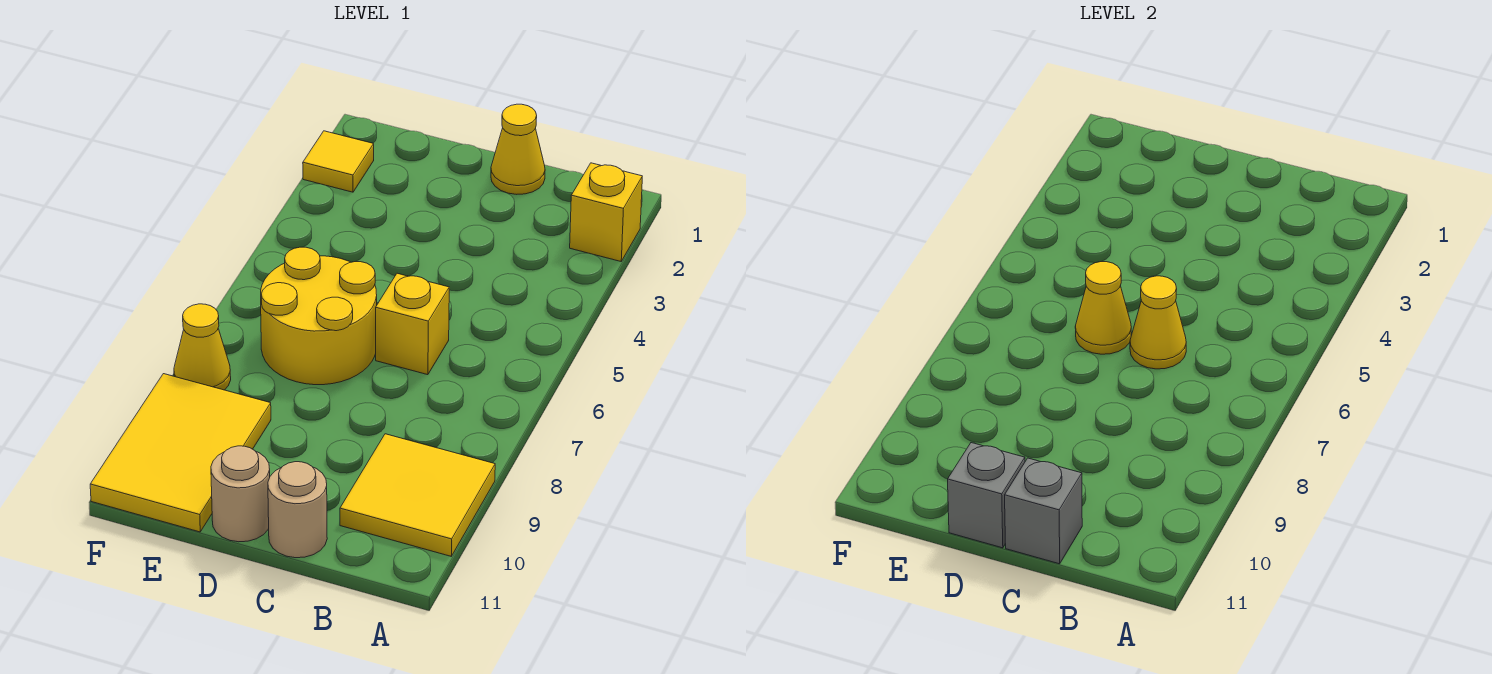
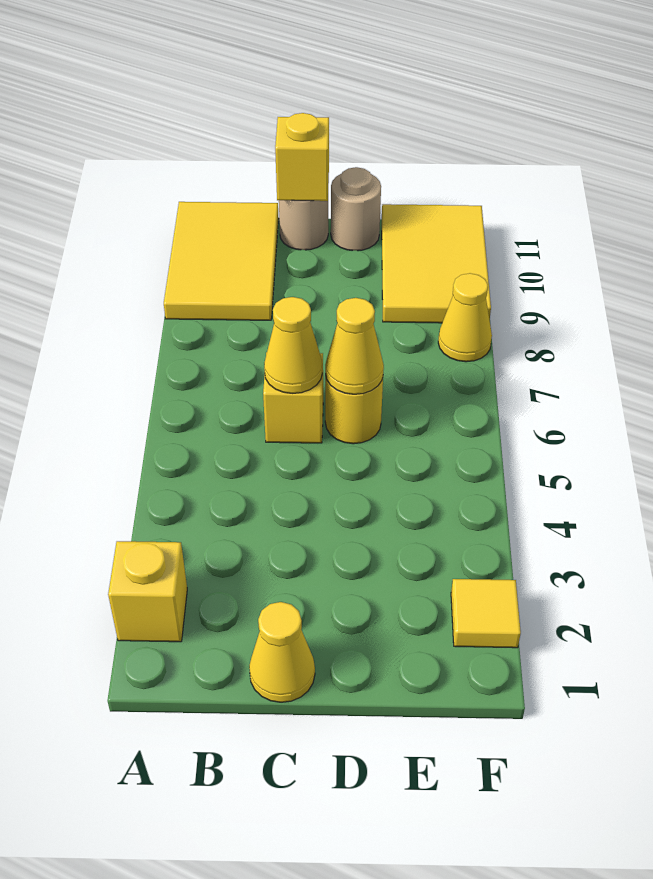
yellow 2x2 tile [340,434,495,556] -> yellow 2x3 tile [164,202,279,320]
grey 1x1 brick [1005,458,1082,564] -> yellow 1x1 brick [275,113,329,201]
yellow 2x2 round brick [261,247,377,385] -> yellow 1x1 round brick [325,374,383,444]
grey 1x1 brick [948,443,1025,548] -> none

